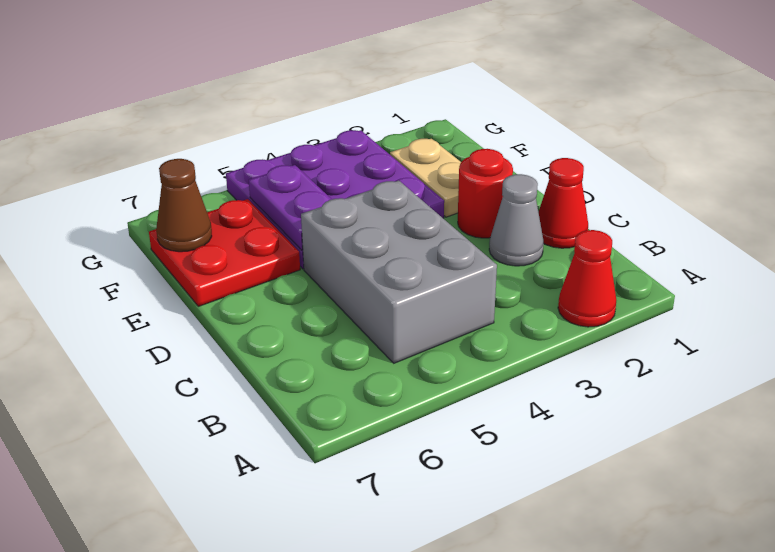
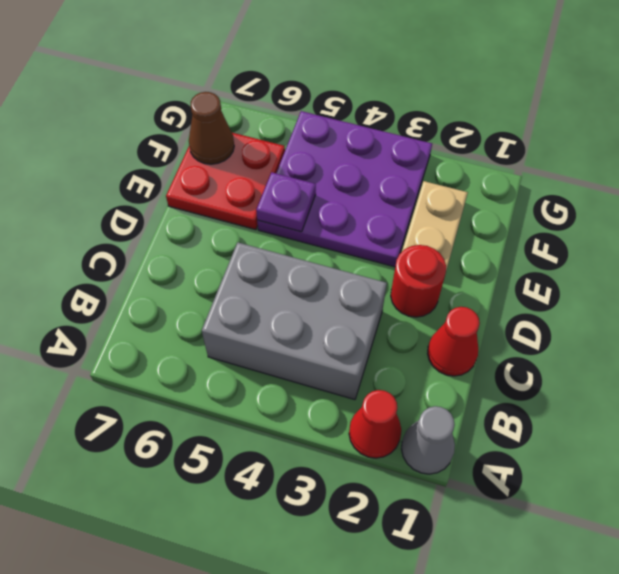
grey 2x3 brick [301,181,497,363] -> grey 2x3 brick turned to [202,243,387,400]
grey 1x1 cone [489,174,544,266] -> grey 1x1 cone moved to [401,406,455,474]
purple 1x2 plate [249,165,332,250] -> purple 1x1 plate [256,172,316,232]

